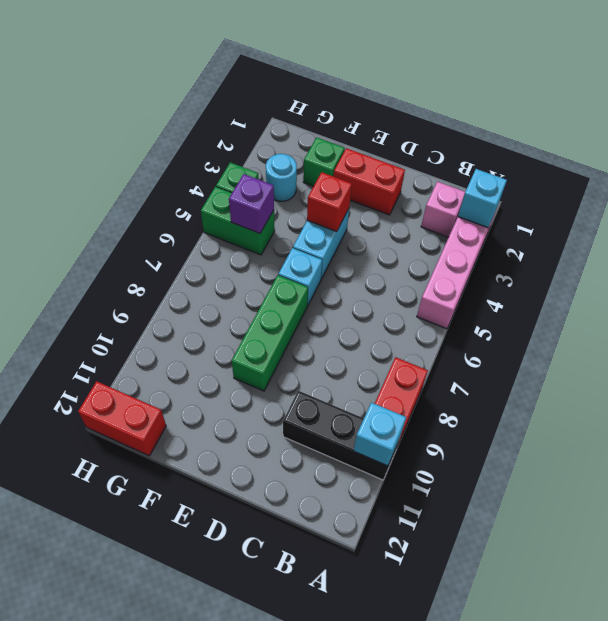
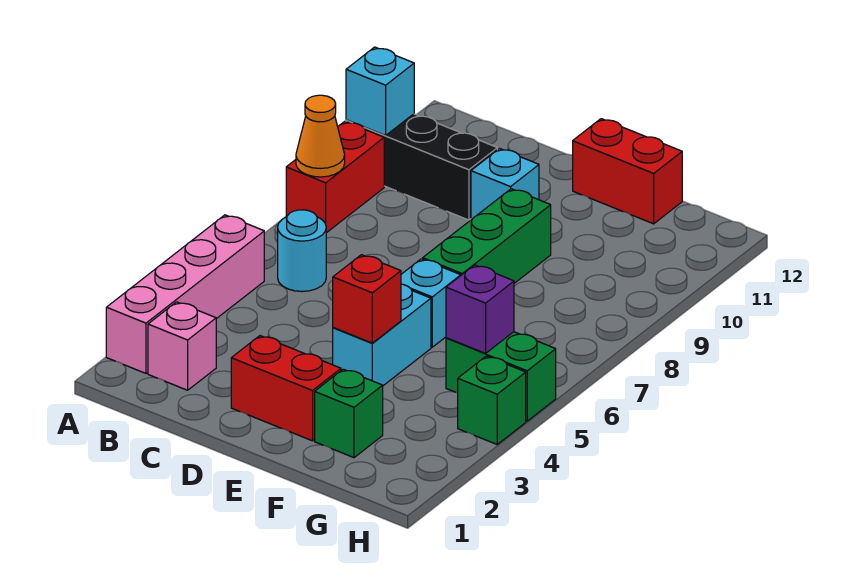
cyan 1x1 brick [458,169,507,228] -> cyan 1x1 brick moved to [471,149,539,220]
none -> orange 1x1 cone [296,95,345,177]
cyan 1x1 round brick [266,154,297,201] -> cyan 1x1 round brick moved to [278,210,326,291]
red 1x2 brick [78,381,166,456] -> red 1x2 brick moved to [573,119,682,224]

